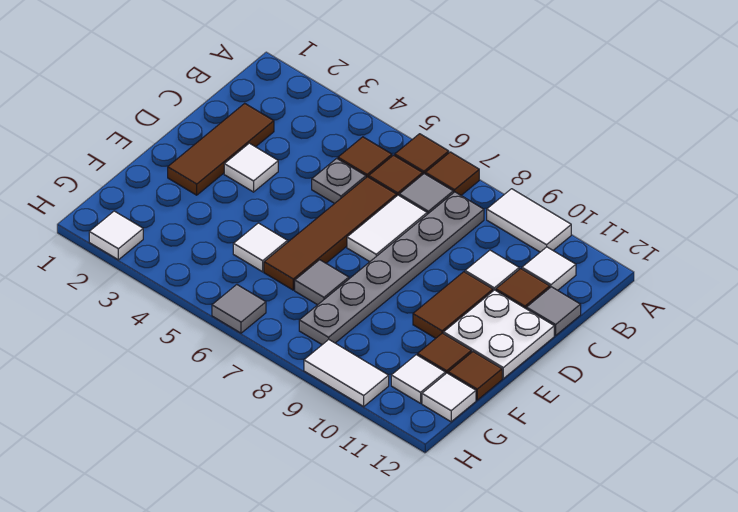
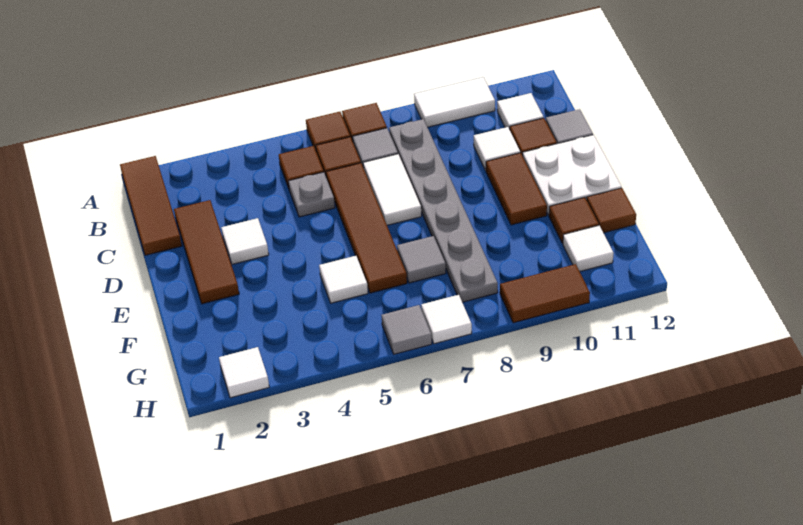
none -> brown 1x3 tile [120,156,182,255]
white 1x1 tile [422,373,476,422] -> white 1x1 tile moved to [421,295,472,344]
white 1x2 tile [304,340,389,406] -> brown 1x2 tile [500,264,590,323]

